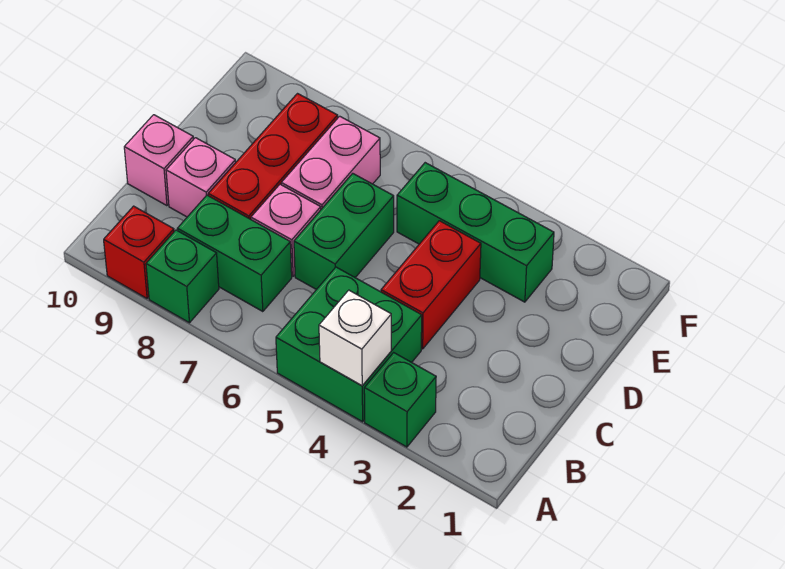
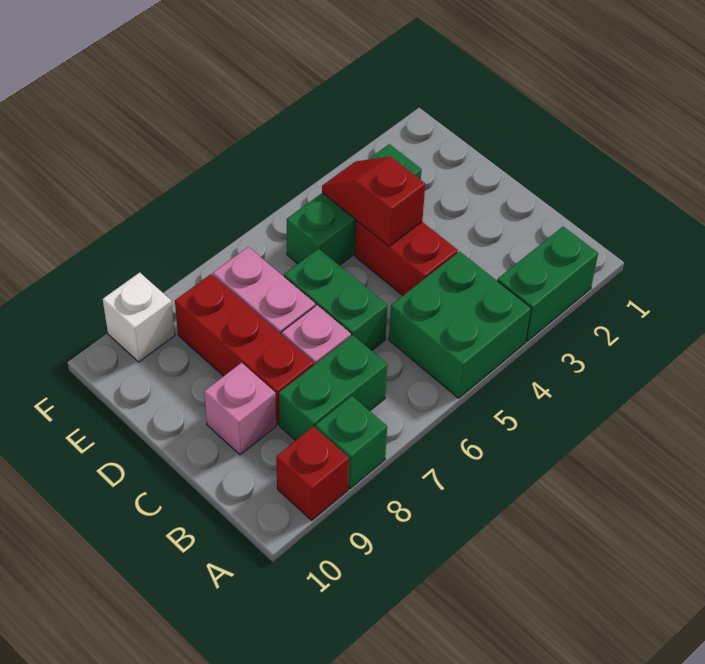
green 1x1 brick [364,353,436,447] -> green 1x2 brick [497,227,598,341]
white 1x1 brick [319,290,391,386] -> white 1x1 brick moved to [103,272,175,362]
pink 1x1 brick [124,115,193,206] -> none
none -> red 1x2 slope [322,156,425,246]

